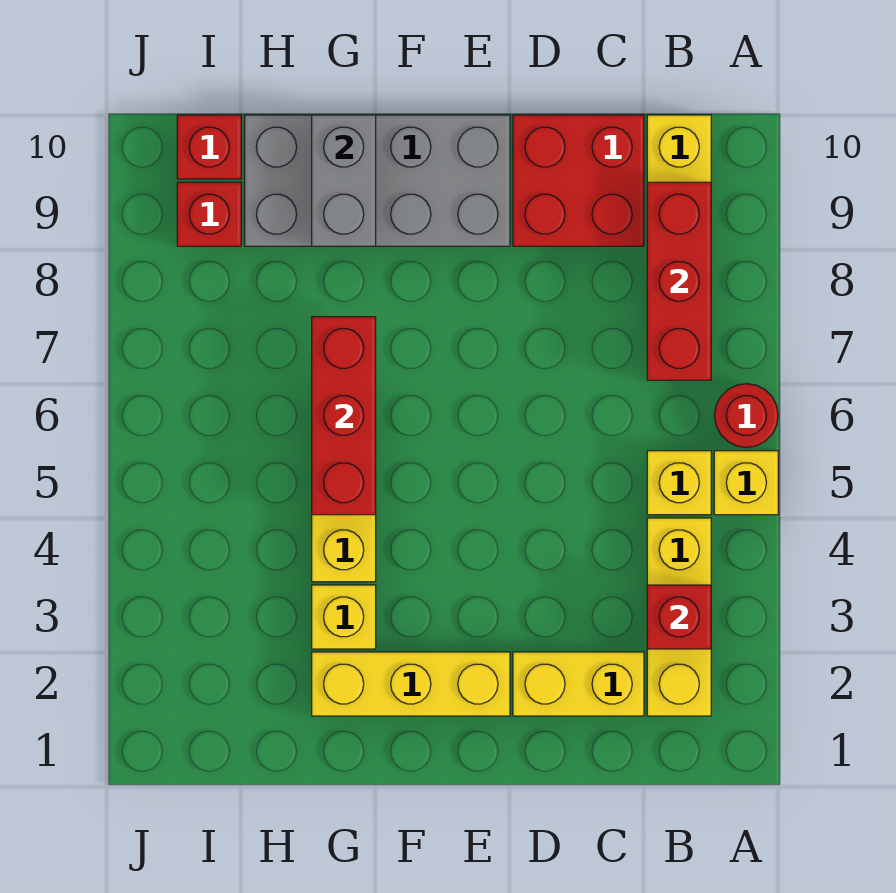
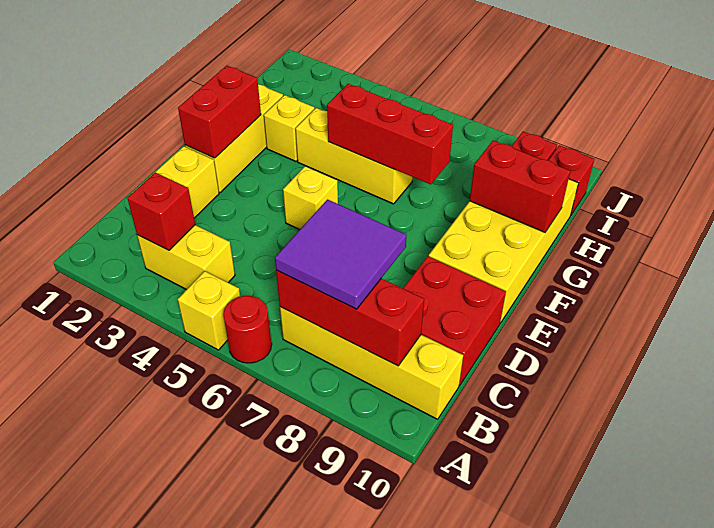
yellow 1x3 brick [647,518,711,716] -> yellow 1x2 brick [137,225,235,290]
yellow 1x1 brick [647,451,711,515] -> yellow 1x1 brick moved to [283,166,338,230]
none -> purple 2x2 tile [275,199,407,309]
none -> red 1x2 brick [178,66,261,158]
grey 2x4 brick [245,115,510,246] -> yellow 2x4 brick [429,179,578,323]
grey 1x2 brick [312,115,376,246] -> red 1x2 brick [470,141,570,232]

